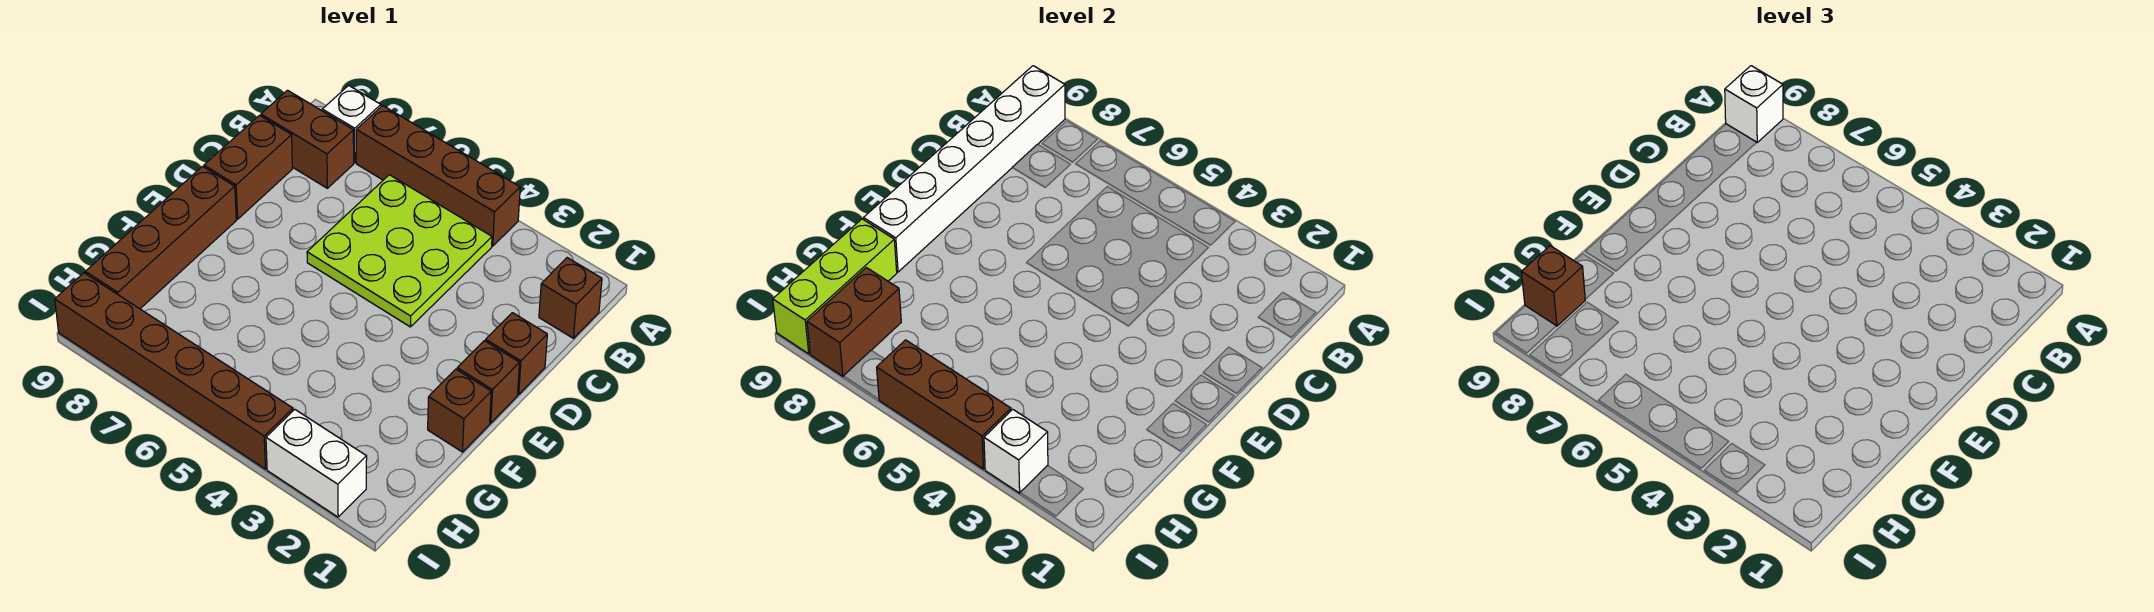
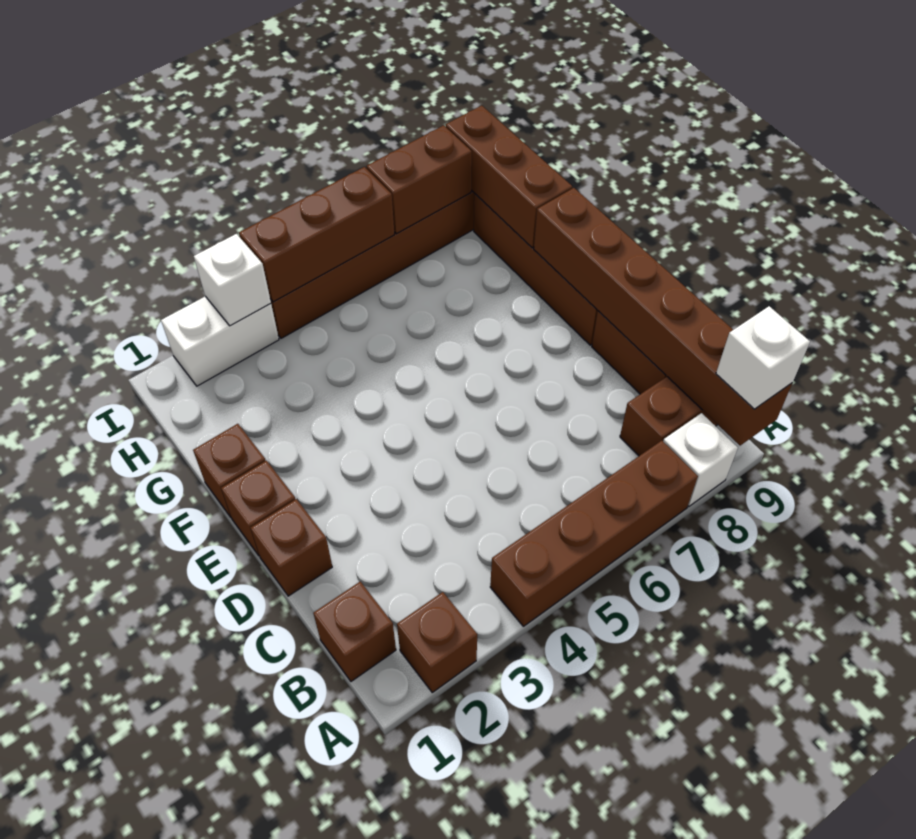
white 1x6 brick [864,66,1065,272] -> brown 1x6 brick [534,188,792,445]
lime 3x3 plate [307,175,492,327] -> none
lime 1x3 brick [773,219,897,354] -> brown 1x3 brick [446,106,572,248]
brown 1x2 brick [807,268,901,376] -> brown 1x2 brick turned to [367,125,472,234]
brown 1x1 brick [1521,246,1585,326] -> brown 1x1 brick moved to [397,592,477,692]

